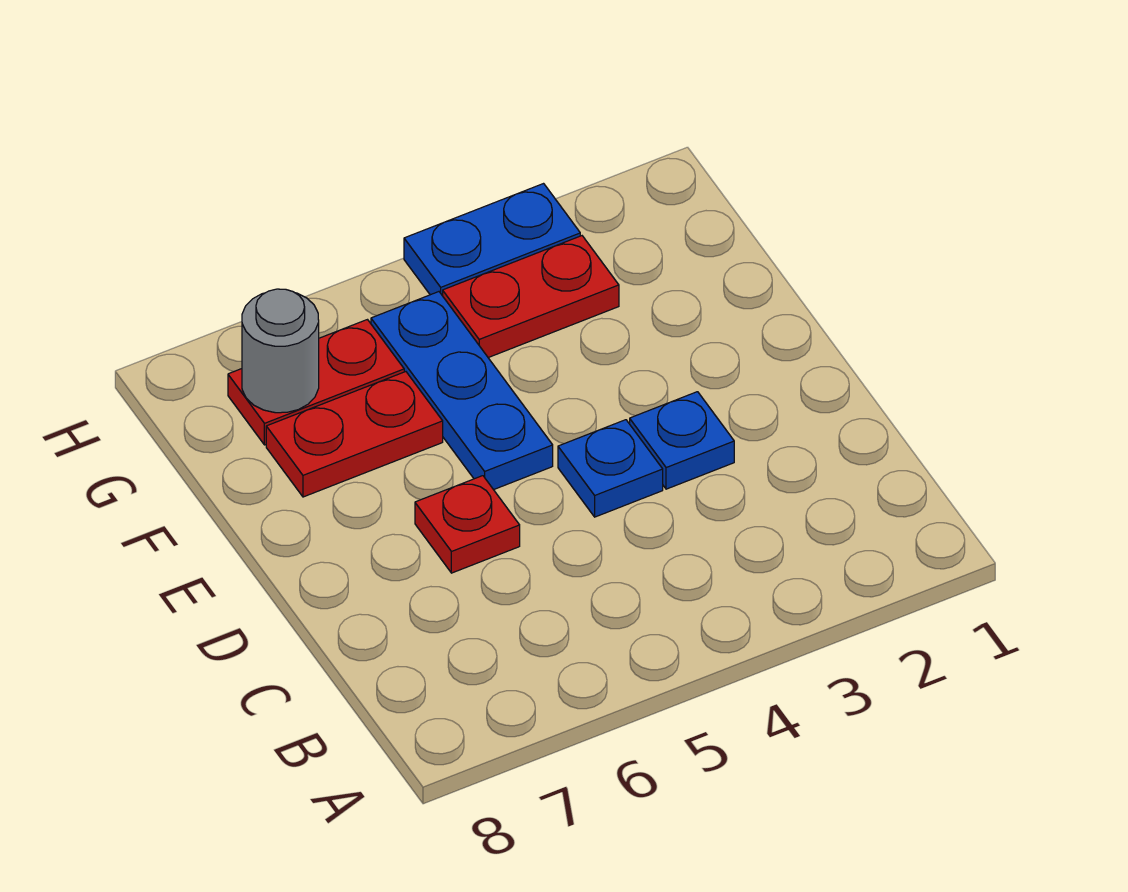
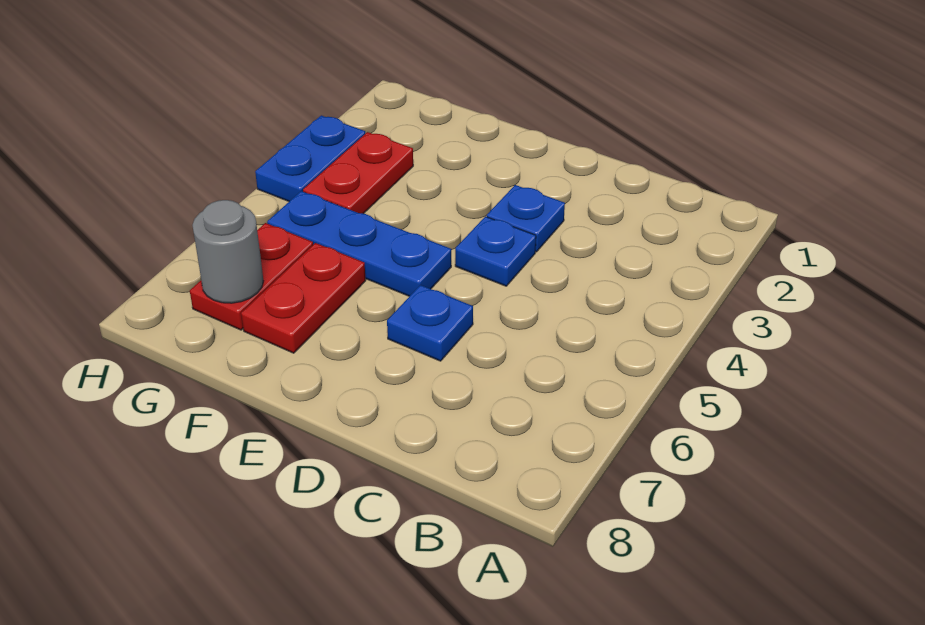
red 1x1 plate [415,476,520,573] -> blue 1x1 plate [387,285,473,361]

